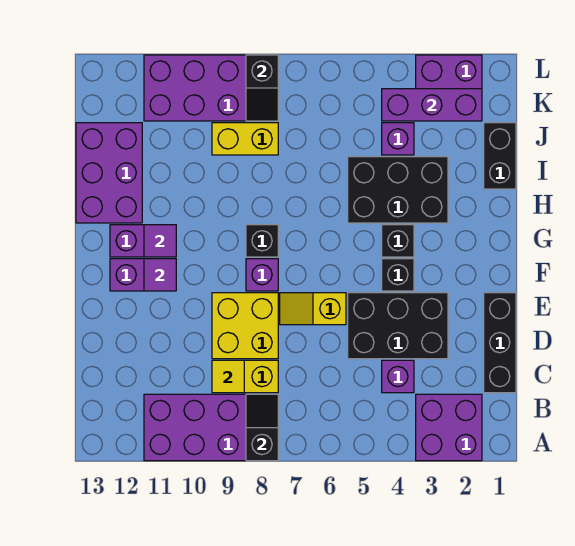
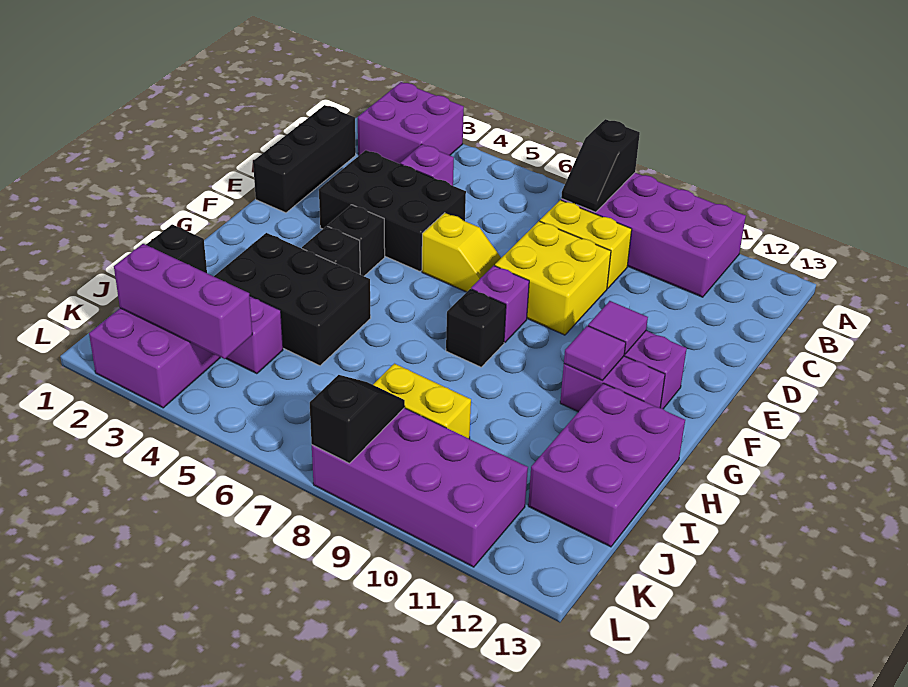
yellow 1x1 tile [212,360,244,393] -> none

